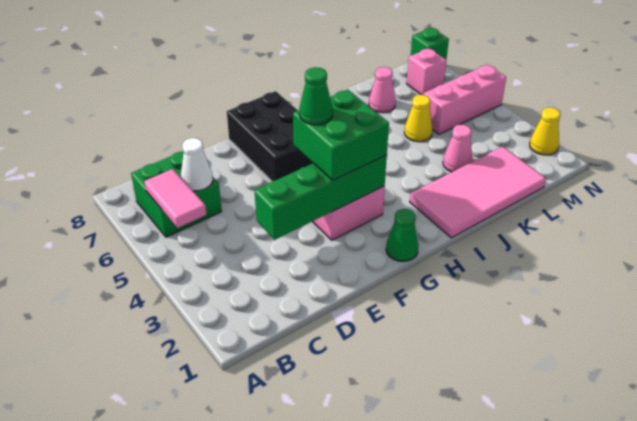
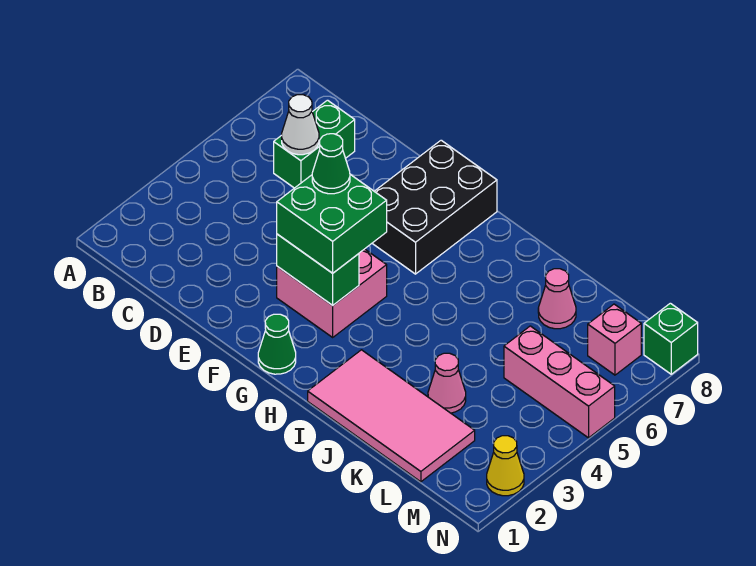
pink 1x2 tile [144,169,206,228] -> none
green 2x2 brick [131,151,222,237] -> green 1x2 brick [274,100,355,188]
green 1x4 brick [254,155,387,240] -> green 1x2 brick [277,234,359,305]
yellow 1x1 cone [404,95,433,142] -> none

